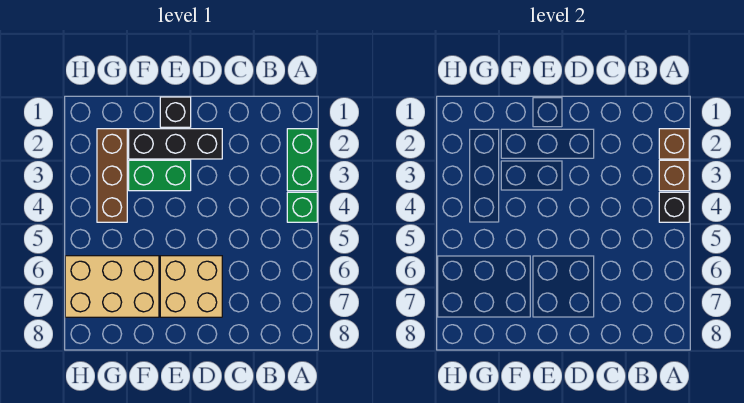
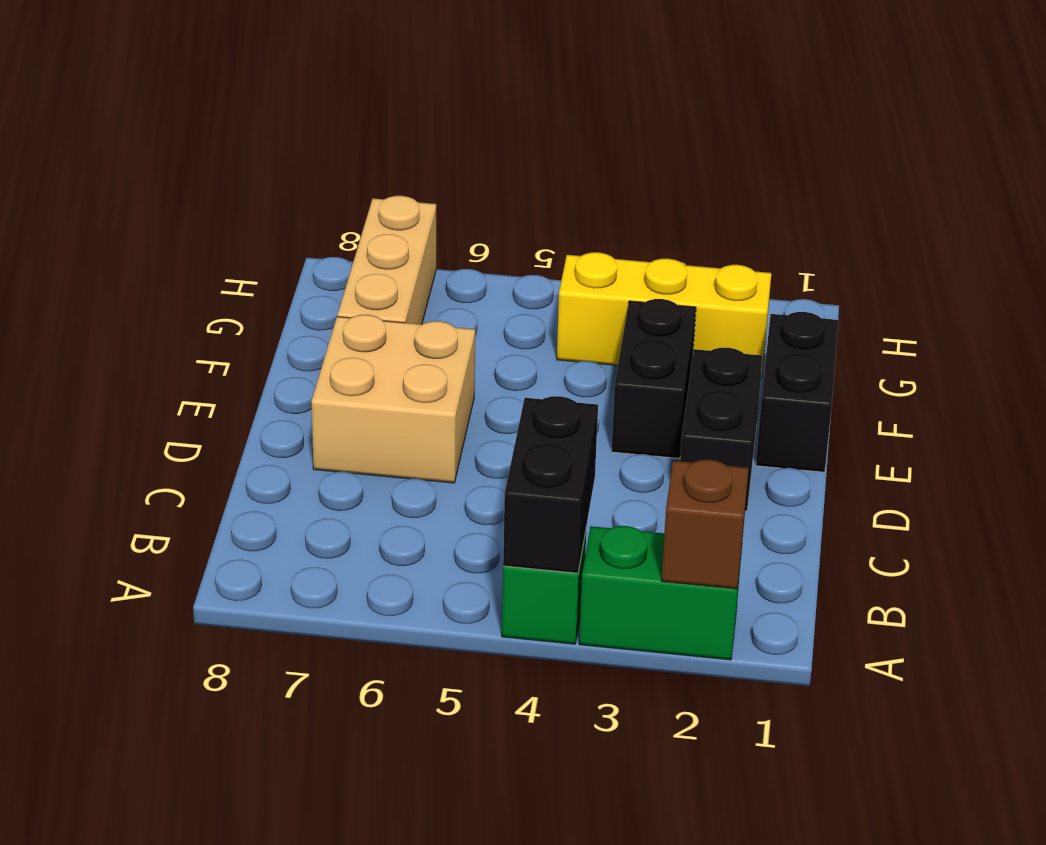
brown 1x1 brick [659,160,689,191] -> none
black 1x1 brick [659,192,689,222] -> black 1x2 brick [503,396,598,573]
black 1x3 brick [129,129,222,159] -> black 1x2 brick [680,348,762,511]
black 1x1 brick [160,97,191,127] -> black 1x2 brick [756,312,838,472]
green 1x2 brick [129,160,191,191] -> black 1x2 brick [611,299,696,459]
tan 2x3 brick [65,256,159,317] -> tan 1x3 brick [337,196,436,324]
brown 1x3 brick [97,129,127,222] -> yellow 1x3 brick [557,252,771,378]

